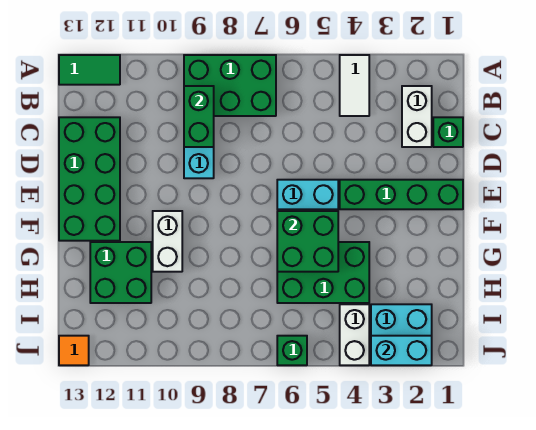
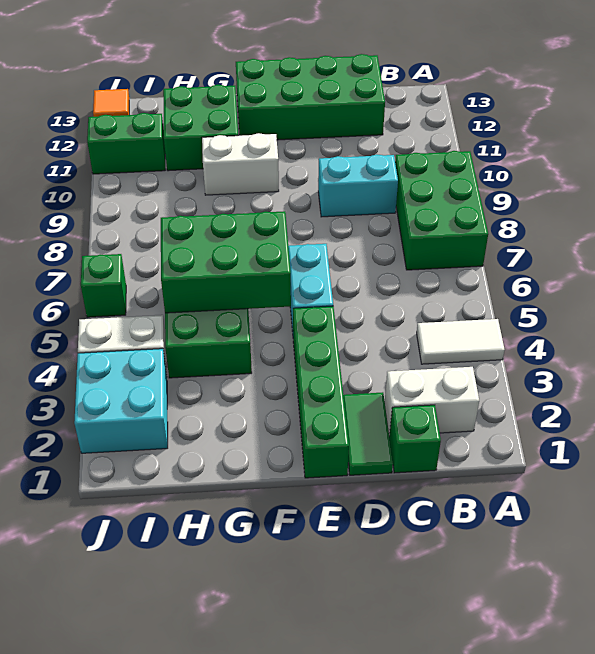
green 1x2 tile [59,55,120,85] -> green 1x2 tile moved to [343,392,393,475]
green 1x2 brick [184,86,214,147] -> green 1x2 brick moved to [87,113,165,174]
green 2x2 brick [277,211,338,272] -> green 2x3 brick [161,211,291,313]
cyan 1x2 brick [371,336,432,365] -> none

